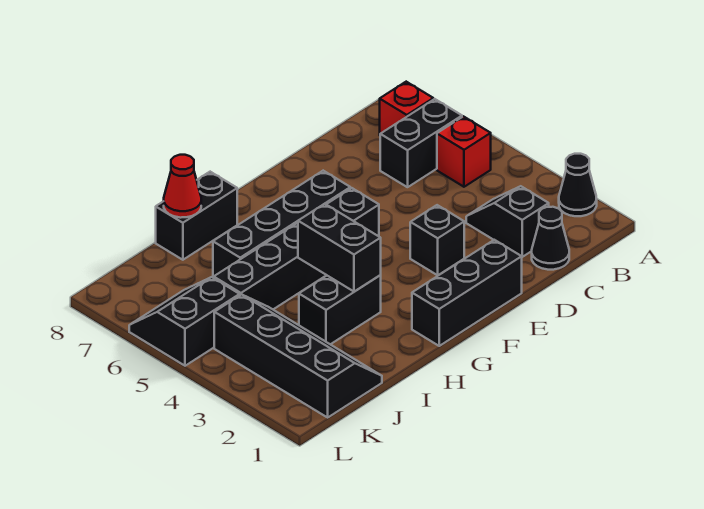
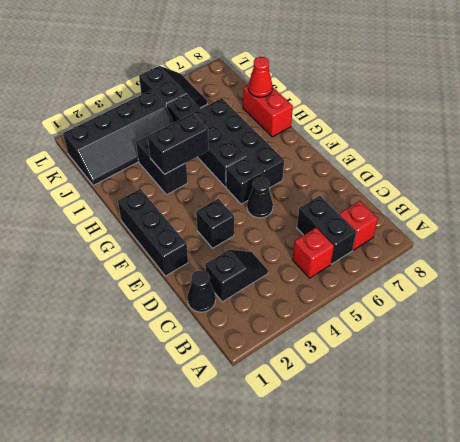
black 1x1 cone [559,154,597,216] -> black 1x1 cone moved to [247,177,273,218]
black 1x2 brick [156,172,237,260] -> red 1x2 brick [243,85,293,137]

